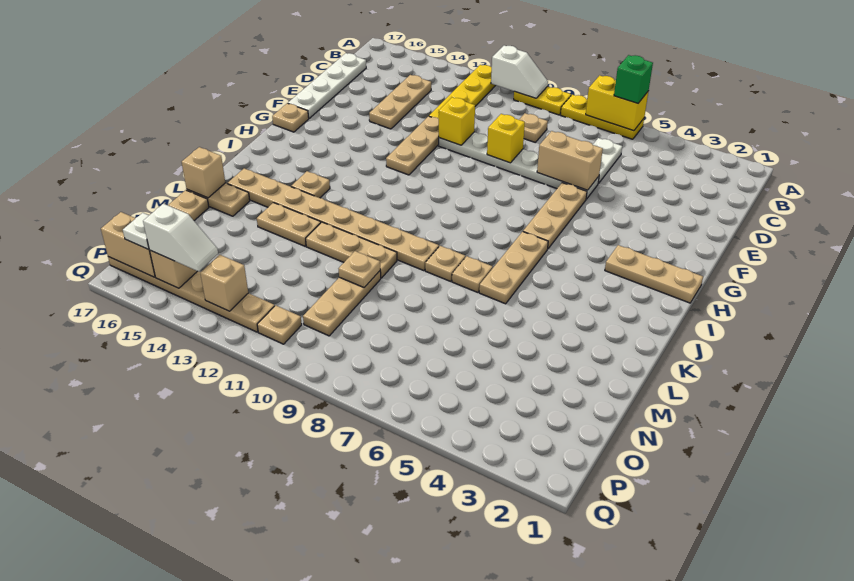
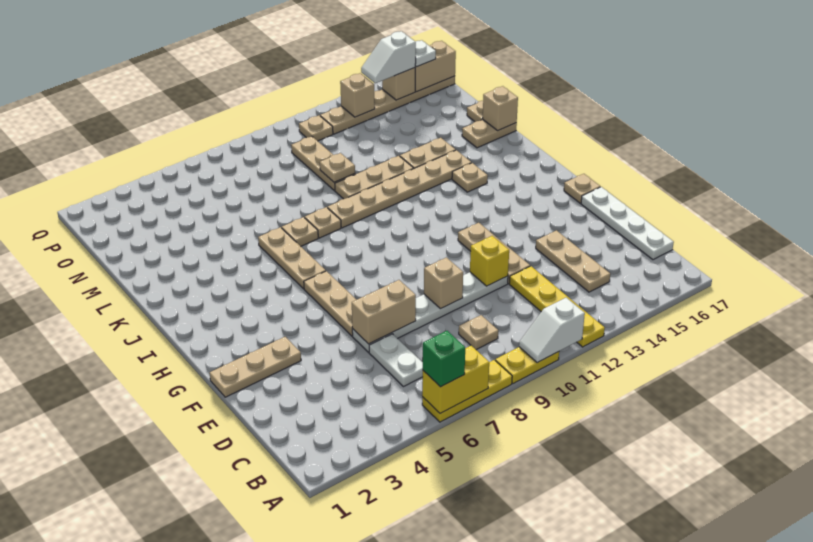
yellow 1x1 brick [487,114,525,163] -> tan 1x1 brick [424,257,463,309]
tan 1x3 plate [605,245,703,303] -> tan 1x3 plate moved to [210,337,301,397]
tan 1x8 plate [228,168,439,271] -> tan 1x6 plate [327,150,471,228]

